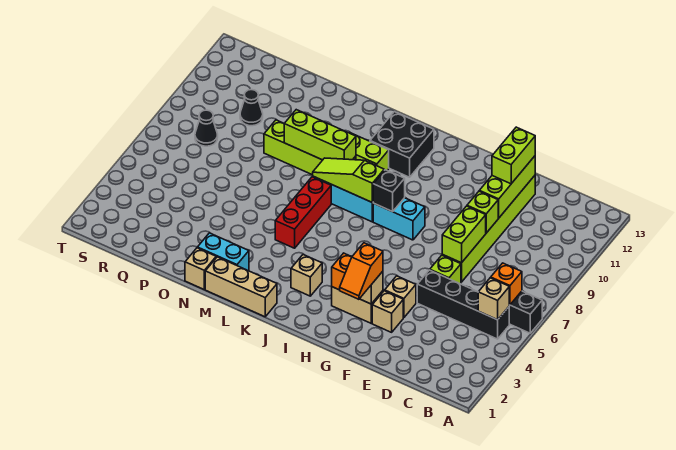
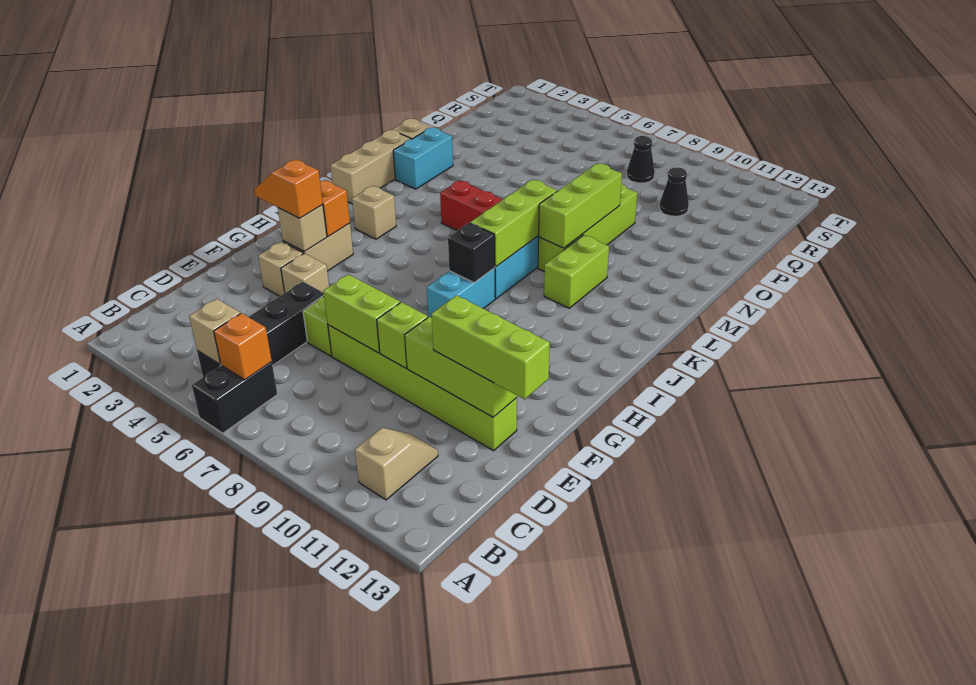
none -> tan 1x2 slope [355,428,438,500]
lime 1x2 brick [492,127,535,184] -> lime 1x3 brick [431,295,550,399]
lime 1x3 slope [313,158,384,203] -> lime 1x3 brick [470,180,557,267]
black 2x2 brick [370,112,434,177] -> none

